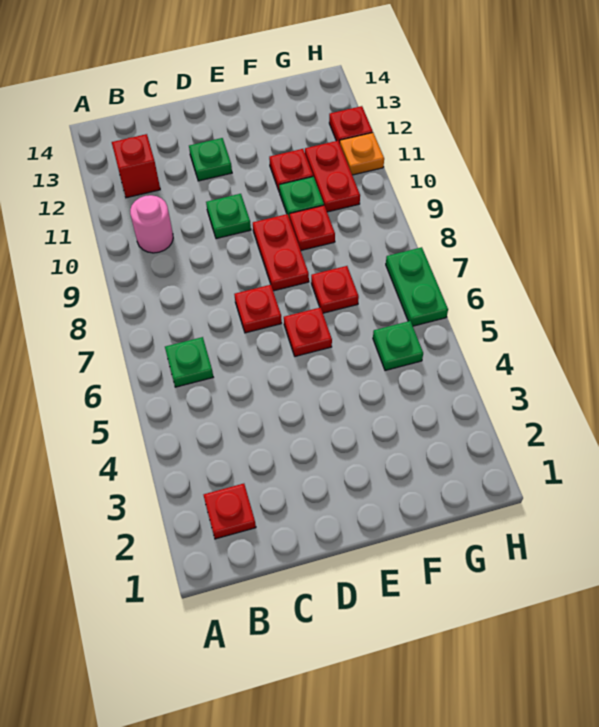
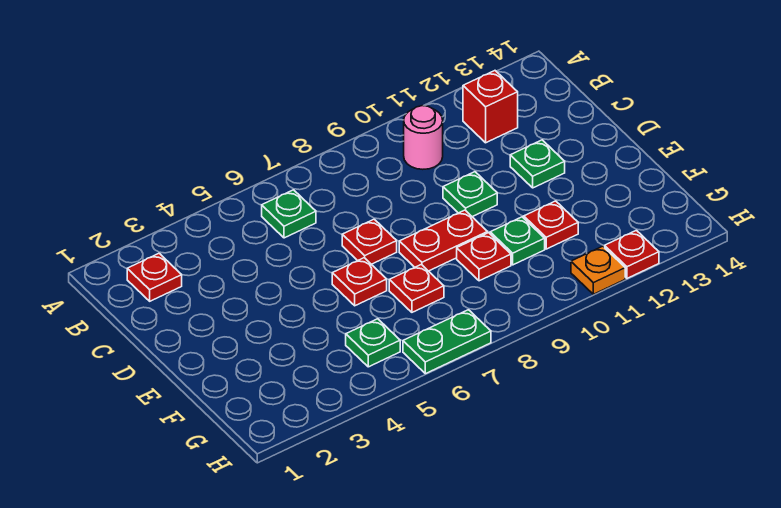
red 1x2 plate [305,141,360,212] -> none

